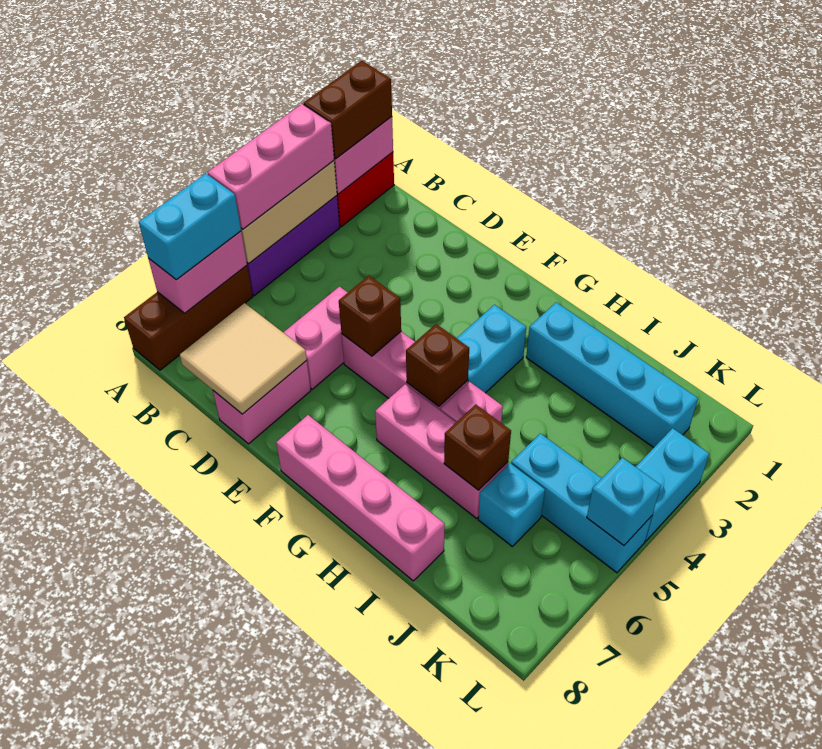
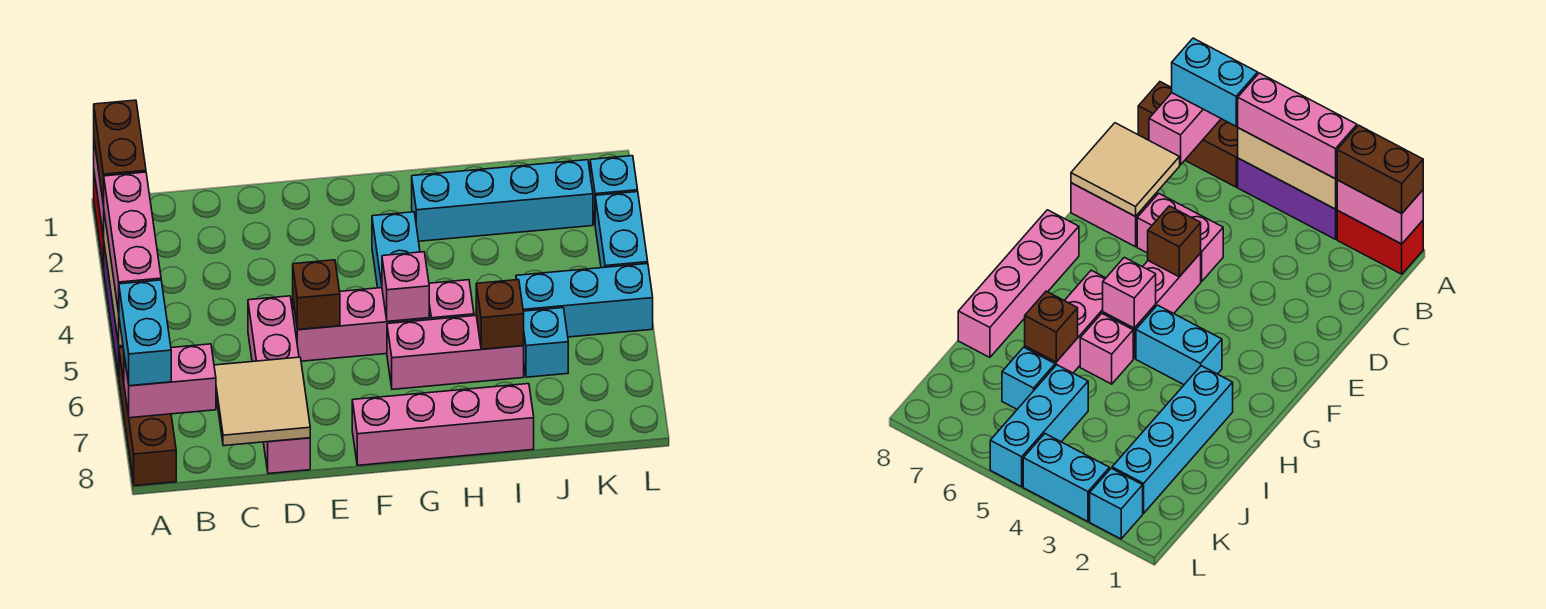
pink 1x2 brick [148,231,247,313] -> pink 1x2 brick turned to [124,344,216,418]
brown 1x1 brick [406,324,469,406] -> pink 1x1 brick [382,252,429,321]
cyan 1x1 brick [587,458,661,545] -> cyan 1x1 brick moved to [590,156,638,221]

